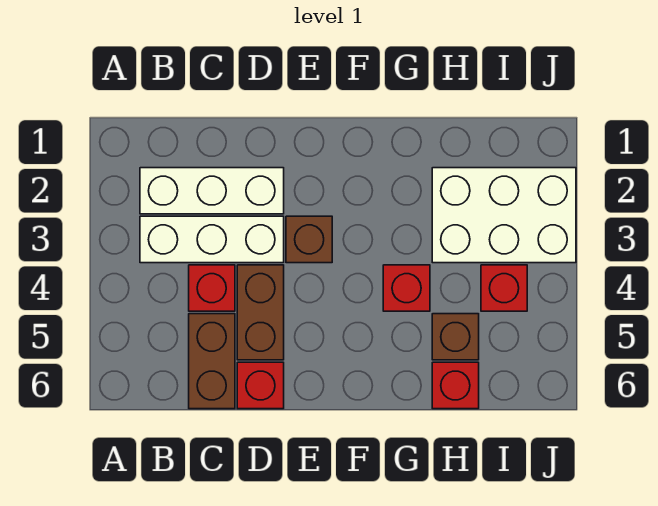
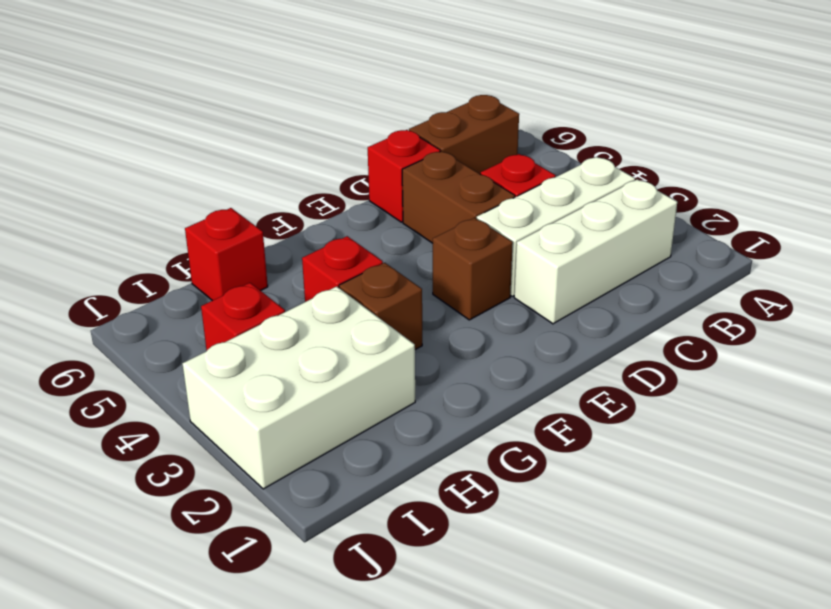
brown 1x2 brick [189,314,235,409] -> brown 1x2 brick turned to [409,95,519,174]
brown 1x1 brick [432,314,479,360] -> brown 1x1 brick moved to [339,263,422,350]

